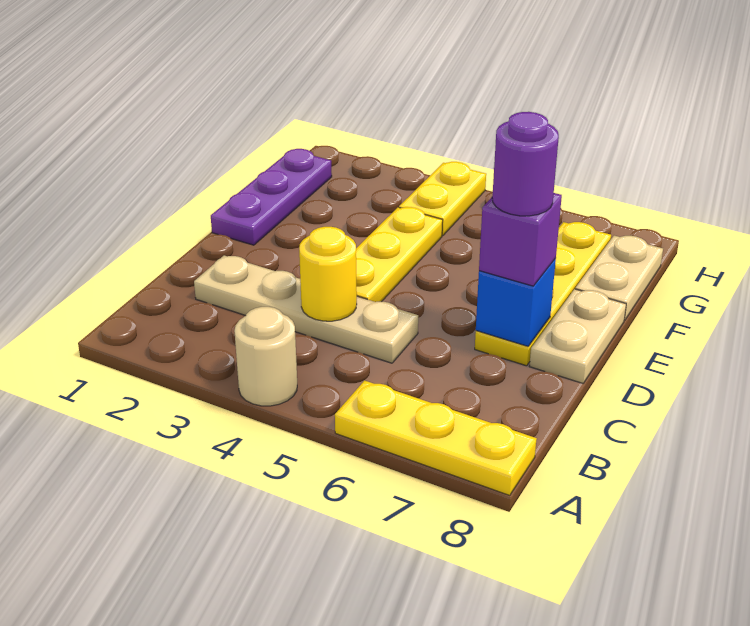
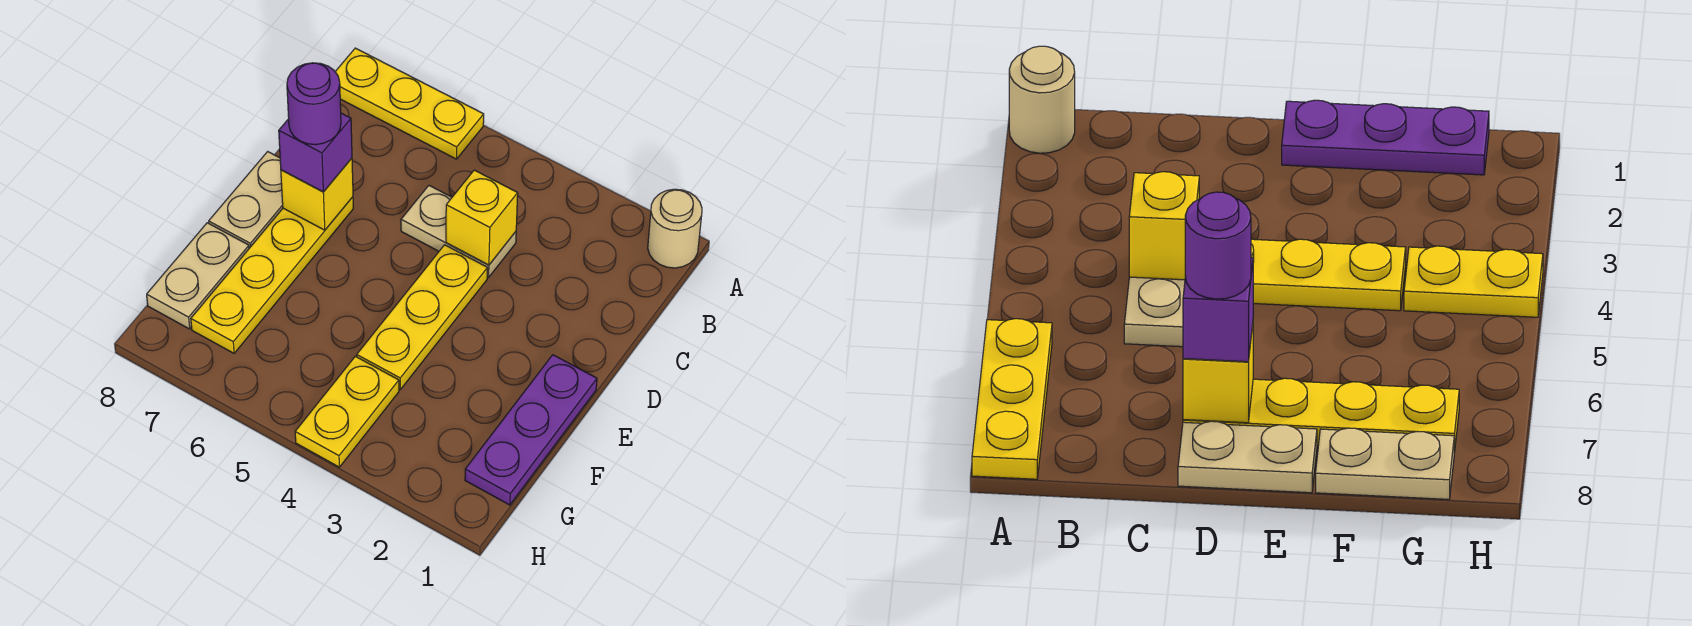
tan 1x1 round brick [235,307,297,406] -> tan 1x1 round brick moved to [648,189,702,268]
tan 1x4 plate [194,255,418,363] -> tan 1x2 plate [401,186,516,277]
yellow 1x1 round brick [299,227,357,321] -> yellow 1x1 brick [446,170,518,265]
blue 1x1 brick [476,258,556,346] -> yellow 1x1 brick [281,158,353,230]

